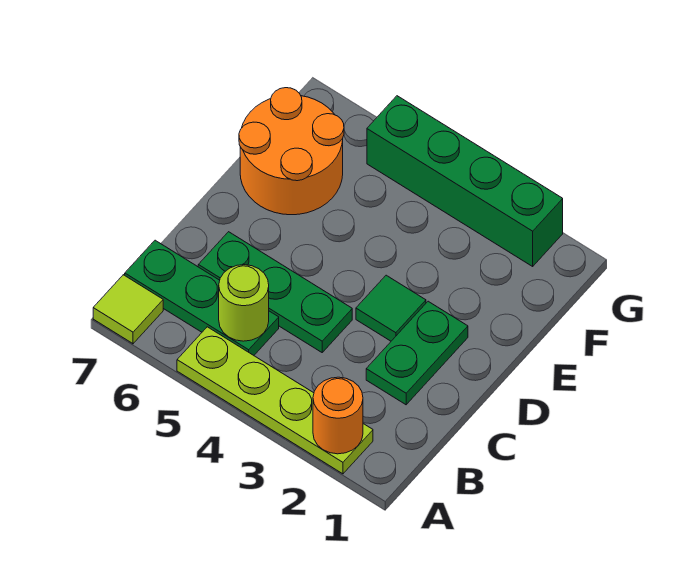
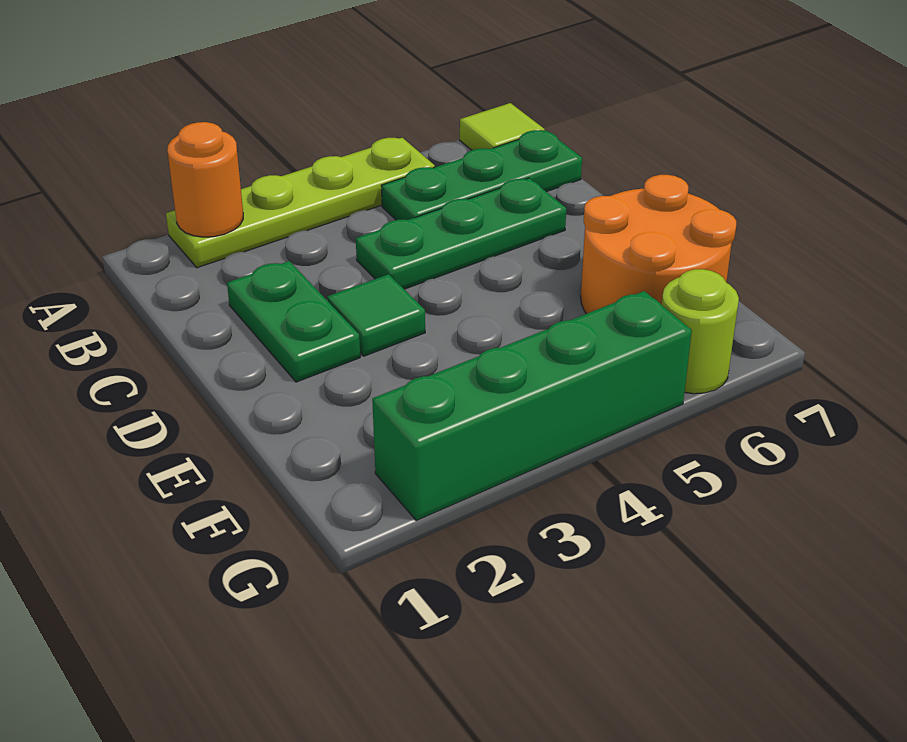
lime 1x1 round brick [219,265,269,341] -> lime 1x1 round brick moved to [662,269,739,394]

